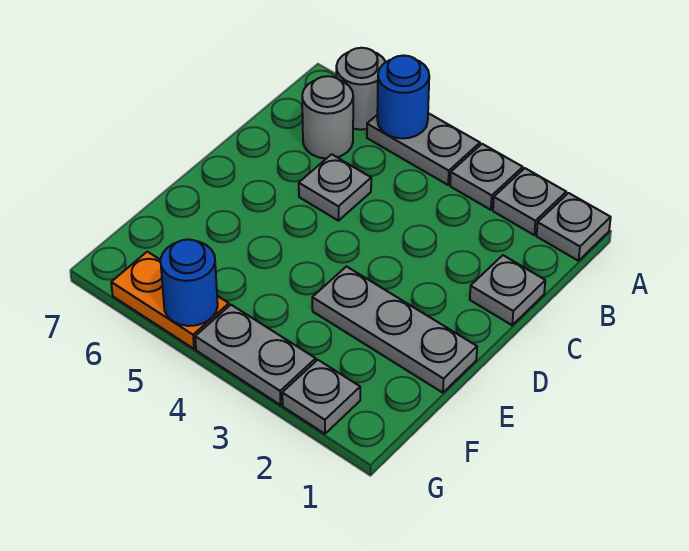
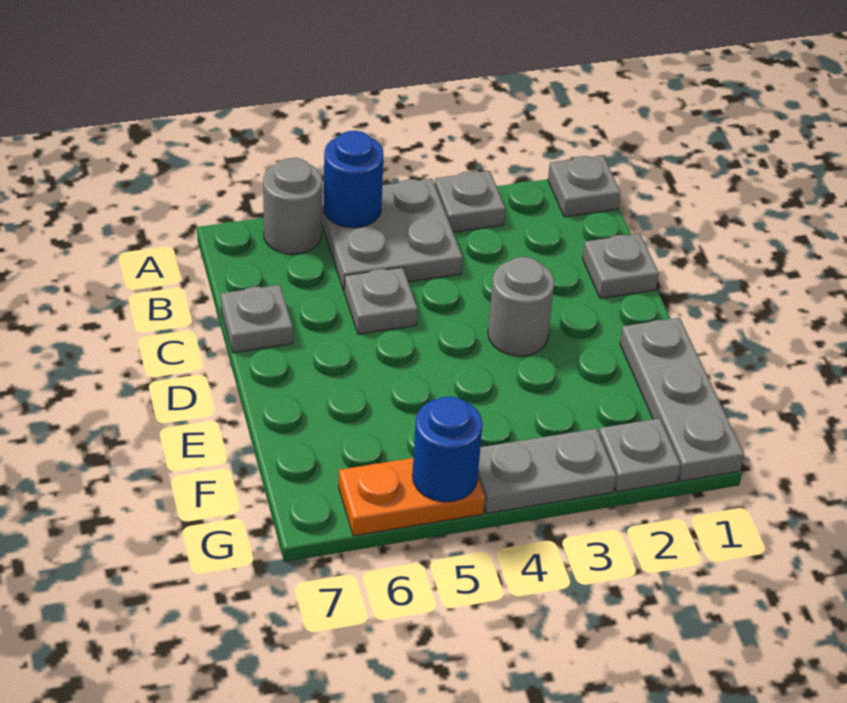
grey 1x1 plate [493,168,566,235] -> grey 1x1 plate moved to [221,285,293,353]
grey 1x2 plate [367,113,480,185] -> grey 2x2 plate [322,179,462,290]
grey 1x1 round brick [302,76,353,159] -> grey 1x1 round brick moved to [488,257,554,356]
grey 1x3 plate [312,267,477,393] -> grey 1x3 plate turned to [620,318,744,481]

